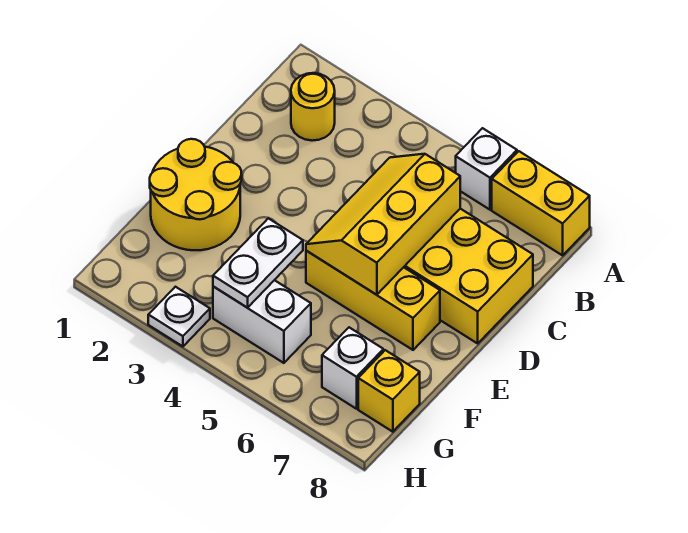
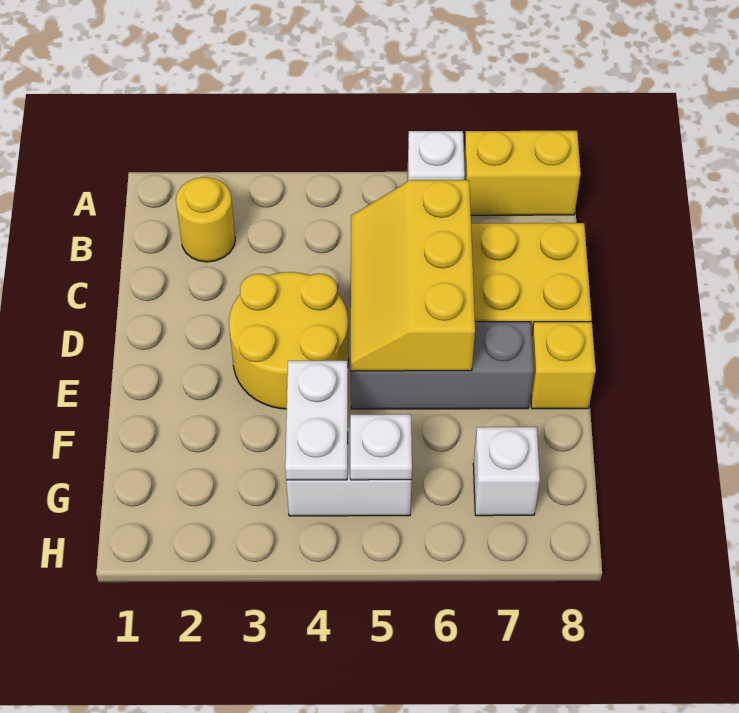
yellow 2x2 round brick [150,139,242,250] -> yellow 2x2 round brick moved to [229,272,349,409]
yellow 1x3 brick [306,251,440,350] -> grey 1x3 brick [351,322,534,409]
yellow 1x1 brick [358,350,420,432] -> yellow 1x1 brick moved to [531,322,596,409]
white 1x1 plate [148,287,210,346] -> white 1x1 plate moved to [350,414,412,480]

